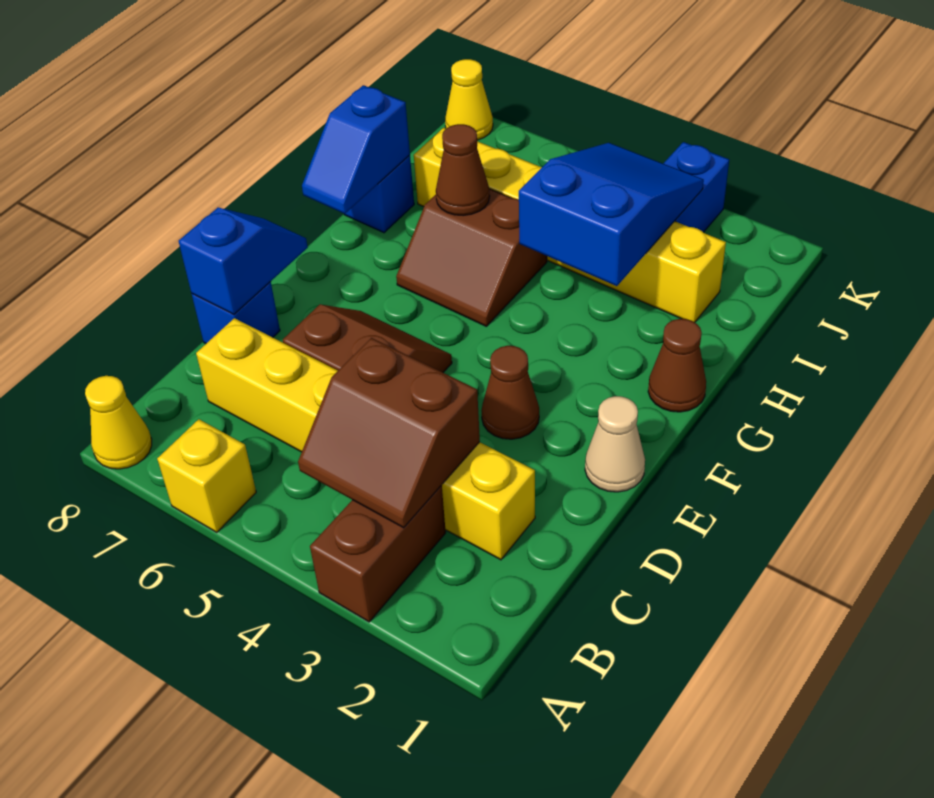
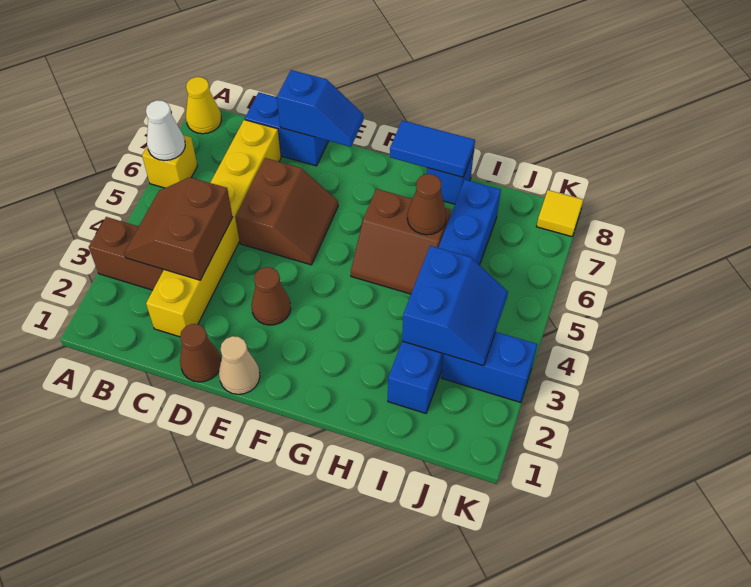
none -> white 1x1 cone [146,100,185,161]
blue 1x1 brick [192,282,280,344] -> blue 1x2 brick [245,92,328,166]
brown 1x1 cone [648,319,706,412] -> brown 1x1 cone moved to [180,324,221,382]
brown 2x2 slope [396,189,547,326] -> brown 2x2 slope turned to [351,189,451,294]
blue 1x2 slope [302,85,410,214] -> blue 1x2 tile [390,120,475,177]
blue 2x3 slope [519,143,704,286] -> blue 2x2 slope [402,246,508,366]
yellow 1x6 brick [414,128,726,322] -> blue 1x6 brick [388,180,501,413]
yellow 1x1 cone [445,59,493,140] -> yellow 1x1 tile [537,190,583,237]

